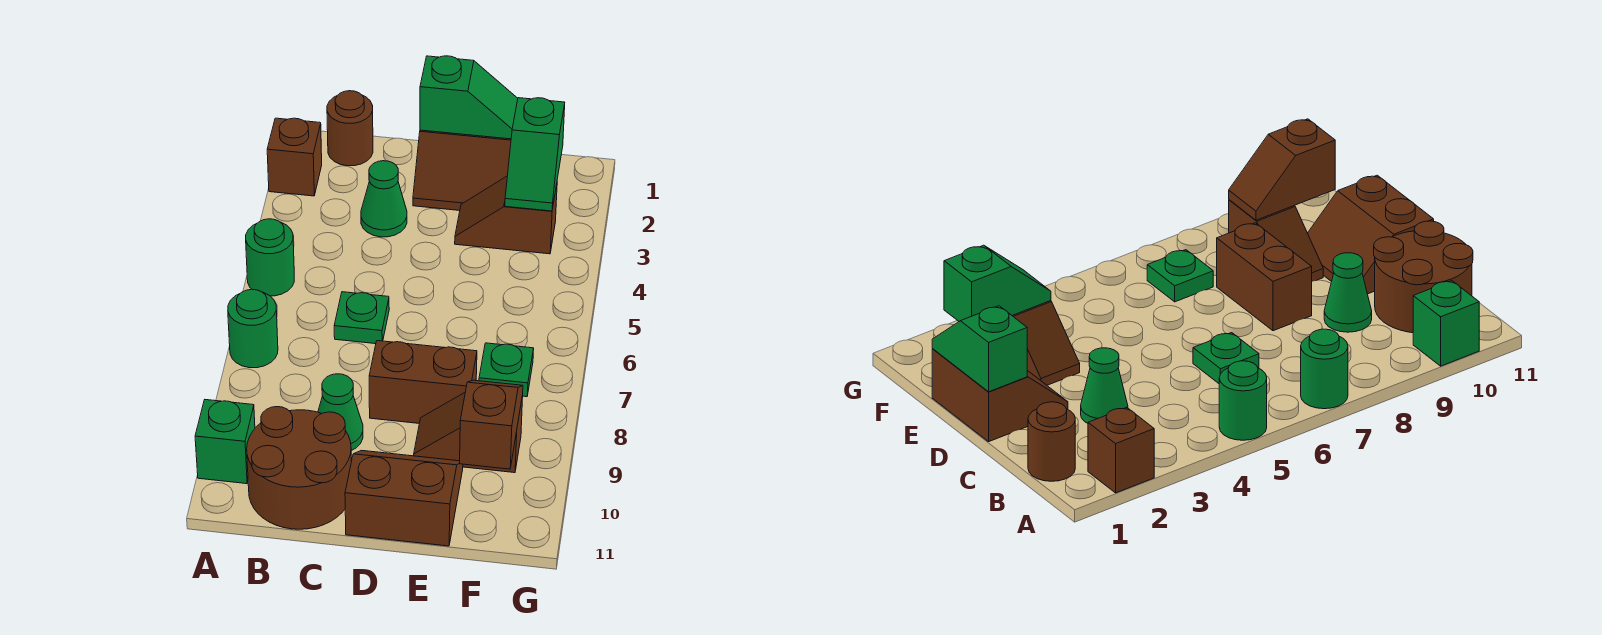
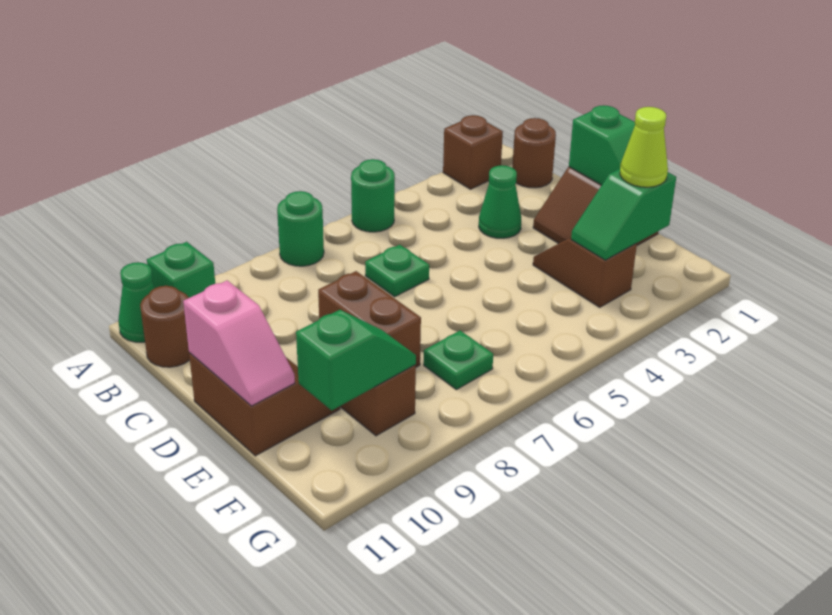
brown 2x2 round brick [247,407,351,529] -> brown 1x1 round brick [140,286,190,367]
green 1x1 cone [318,374,363,451] -> green 1x1 cone moved to [118,262,155,342]
none -> pink 1x2 slope [183,280,295,406]
none -> lime 1x1 cone [620,107,668,187]
brown 1x2 slope [460,380,523,469] -> green 1x2 slope [296,310,416,410]

